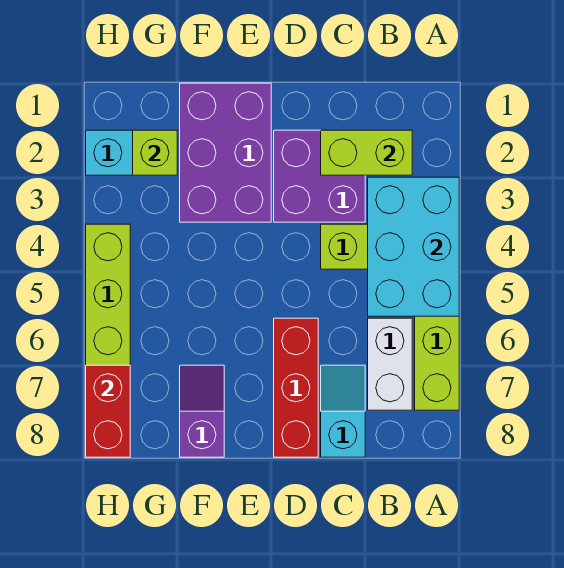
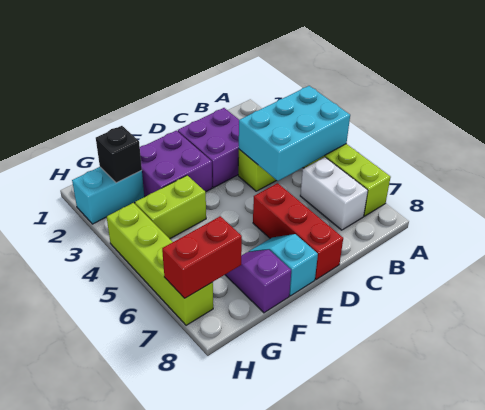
cyan 2x3 brick [368,177,459,316] -> cyan 2x3 brick turned to [239,86,350,181]
lime 1x2 brick [321,130,412,175] -> lime 1x2 brick moved to [135,175,206,239]
cyan 1x2 slope [321,365,365,457] -> cyan 1x2 slope moved to [249,234,318,296]
purple 2x3 brick [180,83,271,222] -> purple 2x2 brick [140,131,212,197]
lime 1x1 brick [133,130,177,175] -> black 1x1 brick [96,126,142,183]
red 1x2 brick [86,365,130,457] -> red 1x2 brick turned to [162,216,242,298]

